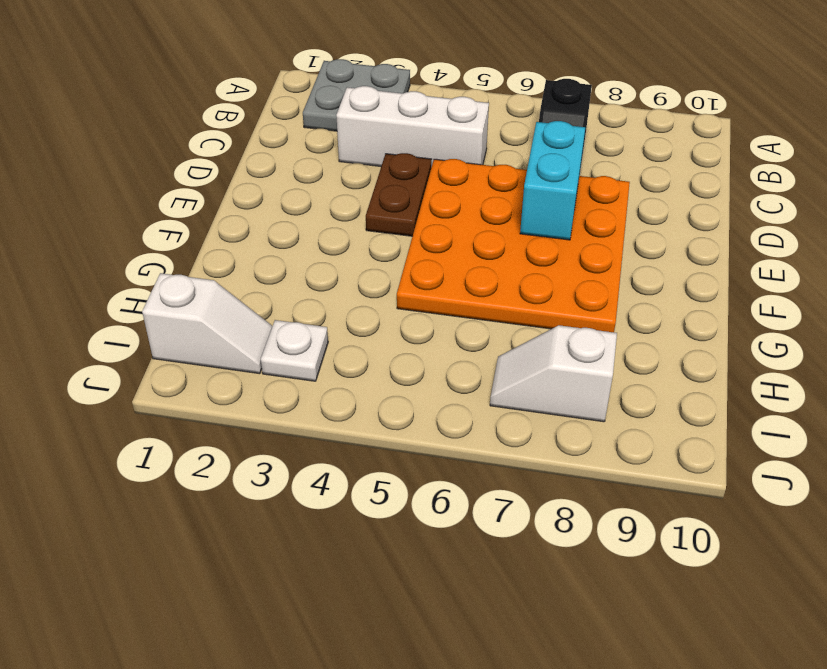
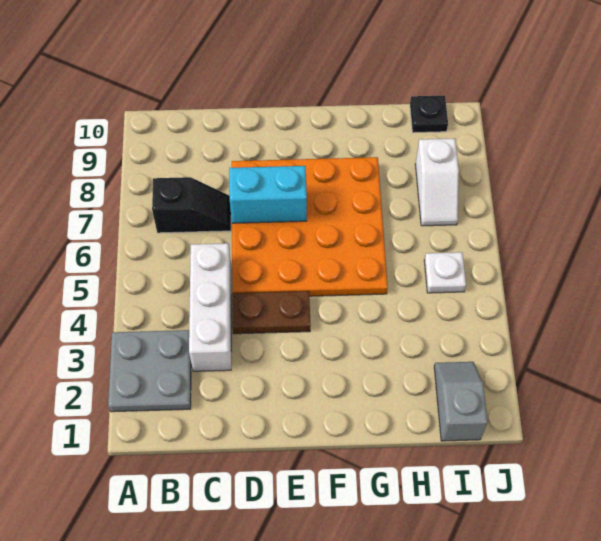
white 1x2 slope [142,273,272,374] -> grey 1x2 slope [434,362,488,441]
white 1x1 plate [261,320,328,381] -> white 1x1 plate moved to [424,252,466,293]
none -> black 1x1 plate [410,95,448,133]

